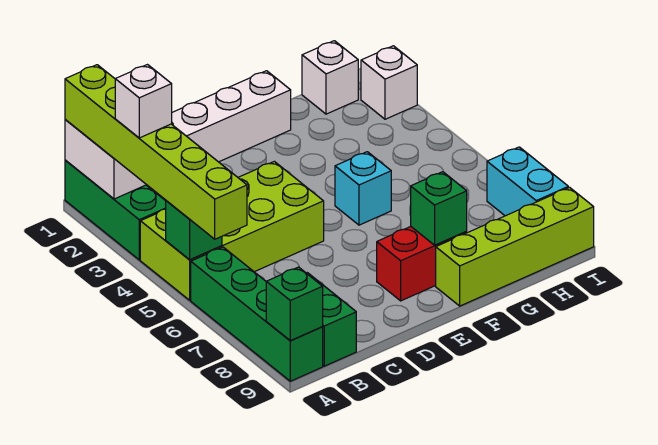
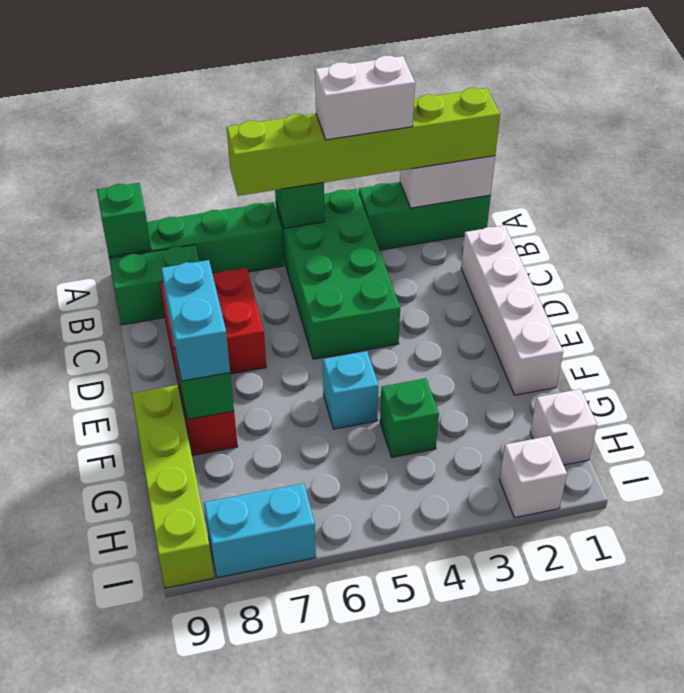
white 1x1 brick [115,65,172,138] -> white 1x2 brick [315,56,415,140]
lime 2x4 brick [140,161,324,300] -> green 2x4 brick [276,189,400,359]
none -> red 2x2 brick [160,268,266,375]
none -> cyan 1x2 brick [161,260,230,381]
none -> green 1x1 brick [380,378,439,457]

